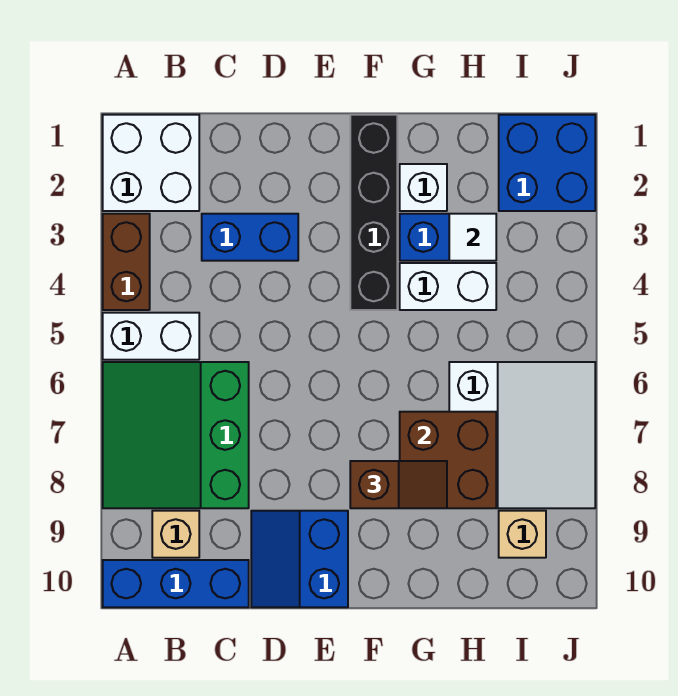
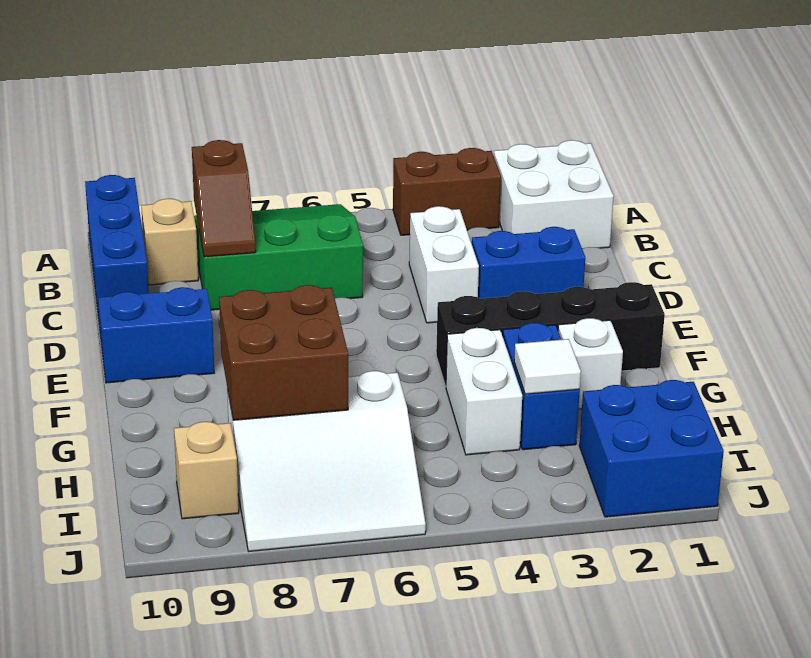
white 1x2 brick [103,313,199,360] -> white 1x2 brick moved to [409,206,479,323]
blue 1x2 brick [202,214,298,261] -> blue 1x2 brick turned to [472,227,585,299]
brown 1x2 slope [350,461,447,508] -> brown 1x2 slope moved to [192,140,256,257]

